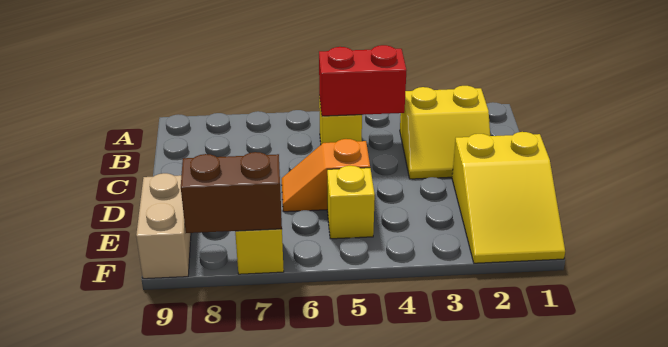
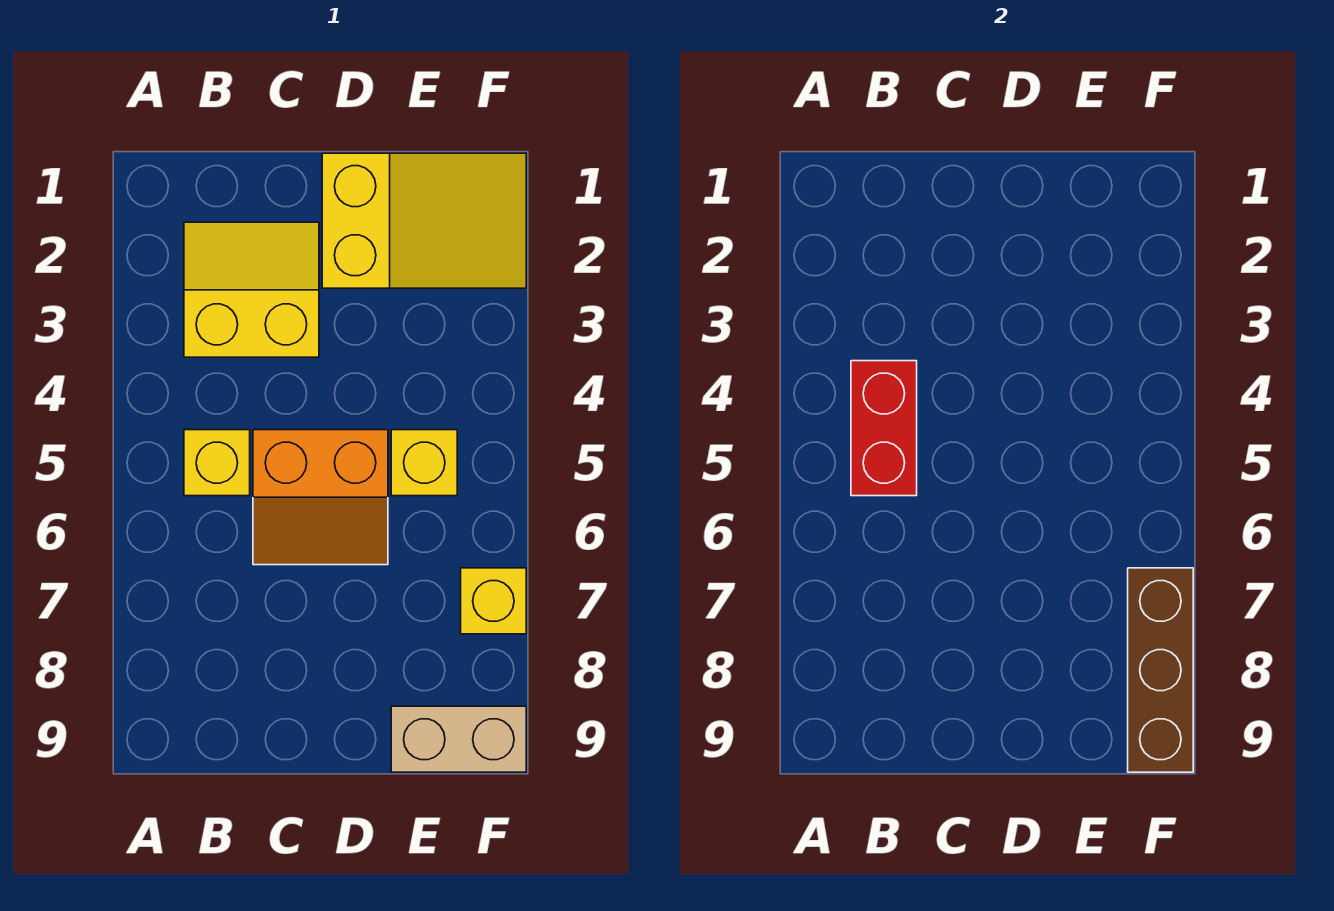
yellow 2x2 slope [400,86,490,179] -> yellow 2x2 slope turned to [184,222,319,357]
orange 1x2 slope [282,139,370,212] -> orange 2x2 slope [253,430,388,565]
brown 1x2 brick [181,152,282,233] -> brown 1x3 brick [1128,568,1193,772]

